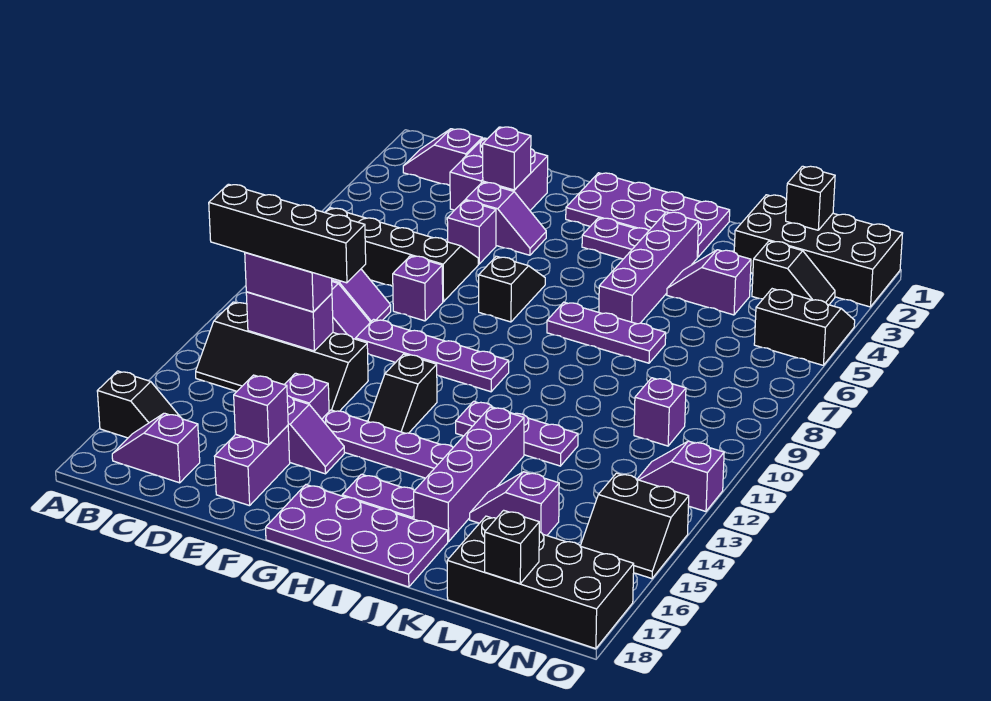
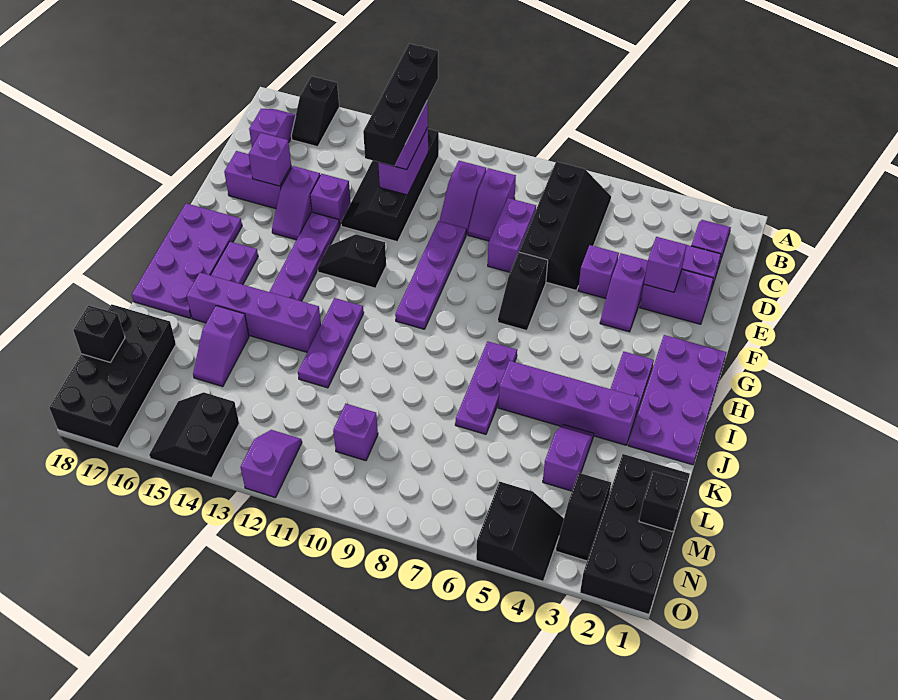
purple 1x1 brick [393,256,443,321] -> purple 1x2 brick [488,198,536,272]
black 1x2 slope [479,256,545,322] -> black 1x2 slope turned to [498,252,548,331]
purple 1x2 slope [470,472,559,535] -> purple 1x2 slope turned to [193,306,249,387]

